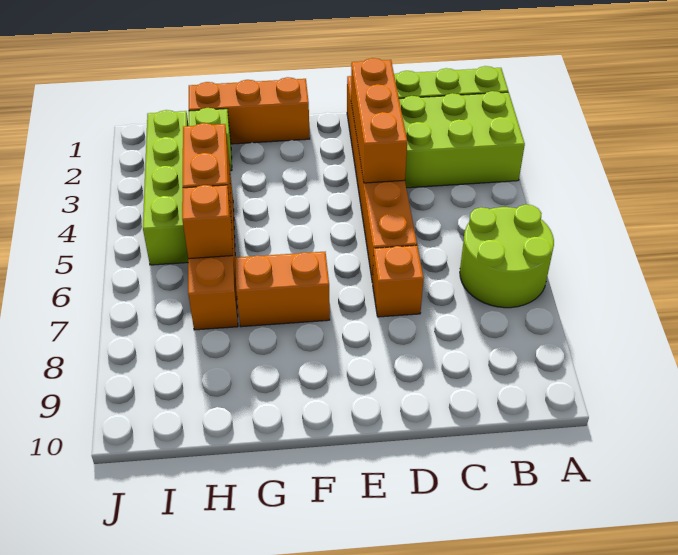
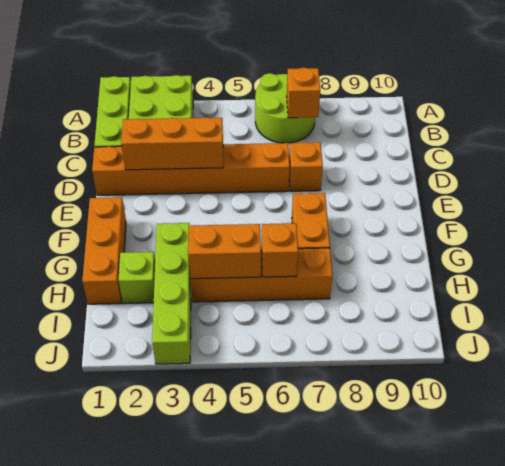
none -> orange 1x1 brick [287,68,320,118]
lime 1x4 brick [143,110,189,265] -> lime 1x4 brick turned to [152,223,191,364]

